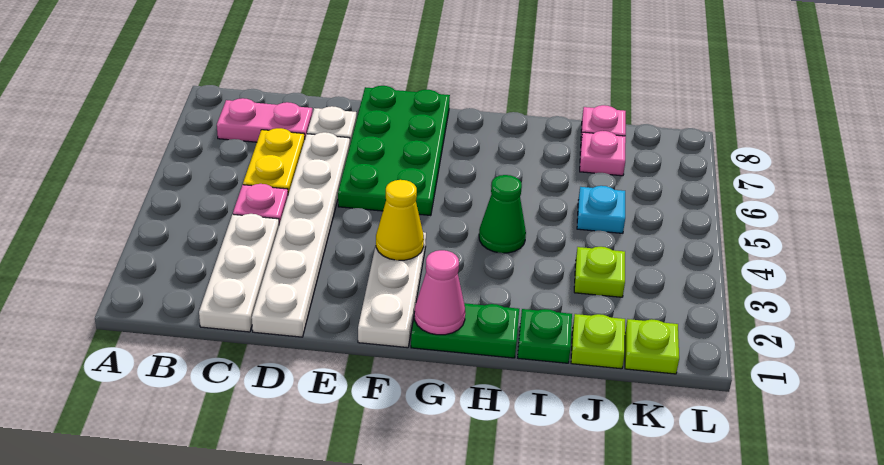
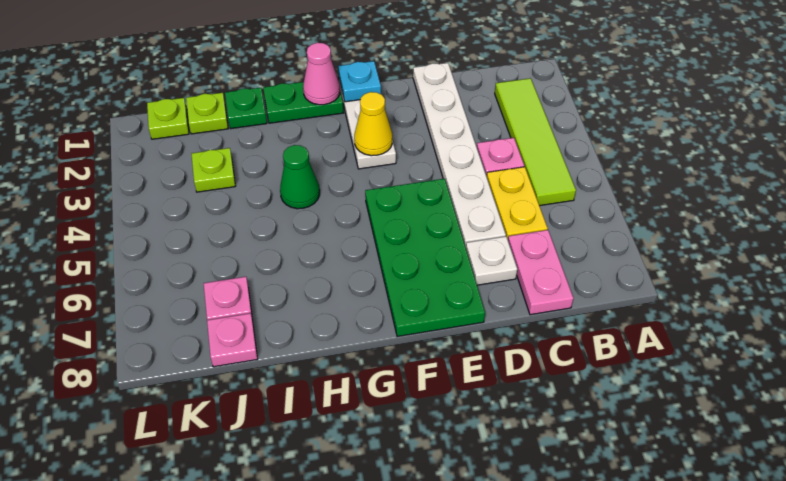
none -> lime 1x4 tile [495,78,576,206]
pink 1x2 plate [217,98,312,142] -> pink 1x2 plate turned to [508,230,574,315]
white 1x3 plate [199,214,279,332] -> none
cyan 1x1 plate [577,186,625,233] -> cyan 1x1 plate moved to [338,61,381,102]

